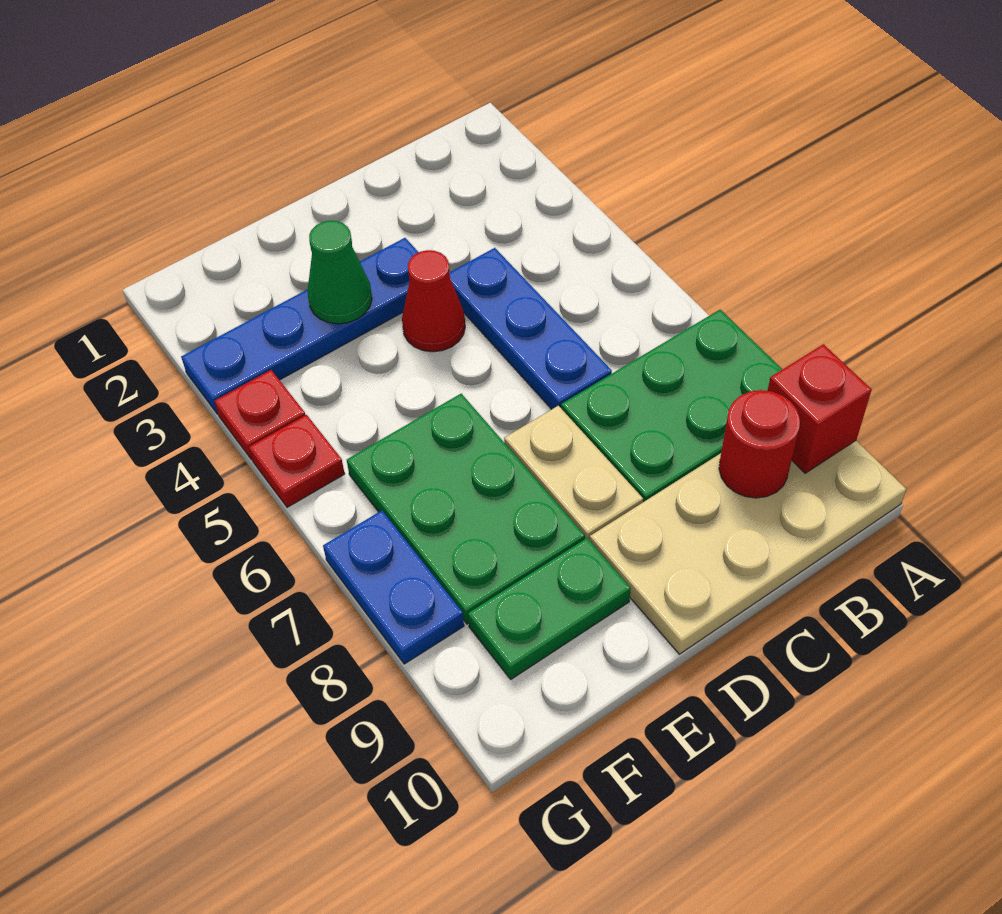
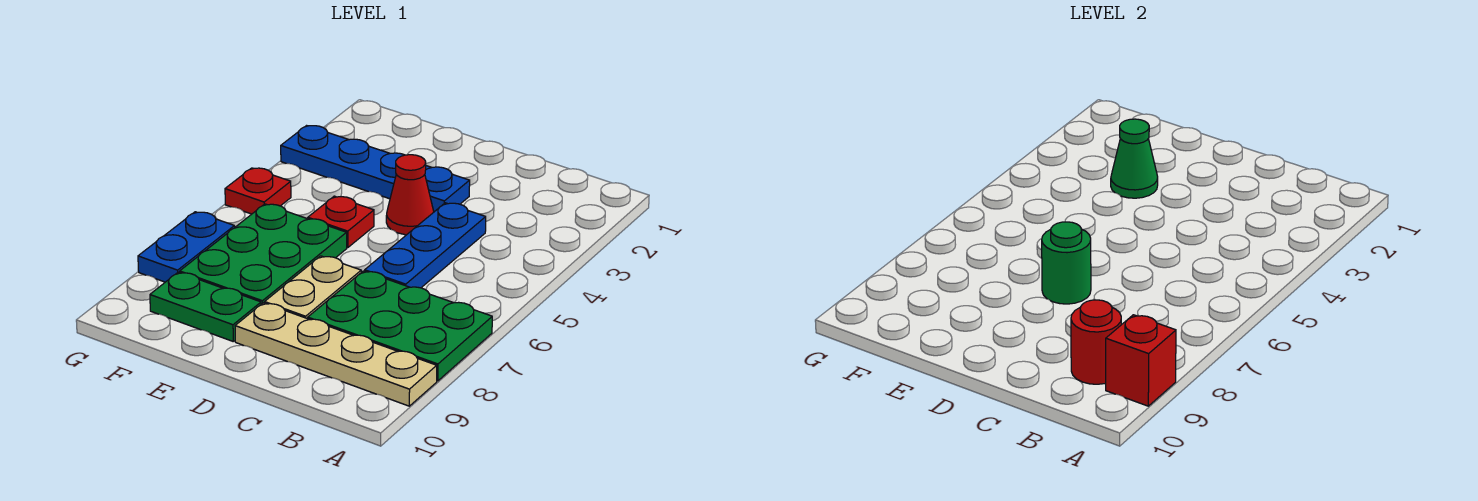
tan 2x4 plate [590,441,906,654] -> tan 1x4 plate [235,303,437,406]
none -> green 1x1 round brick [1042,222,1091,304]
red 1x1 plate [215,370,305,460] -> red 1x1 plate moved to [308,196,374,248]

